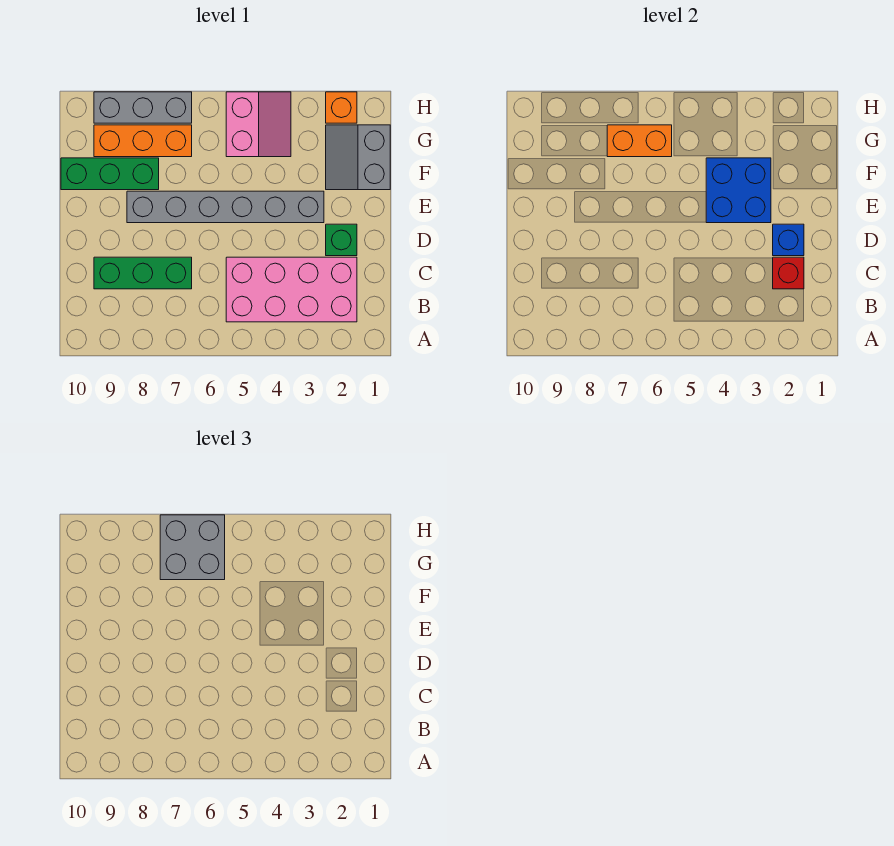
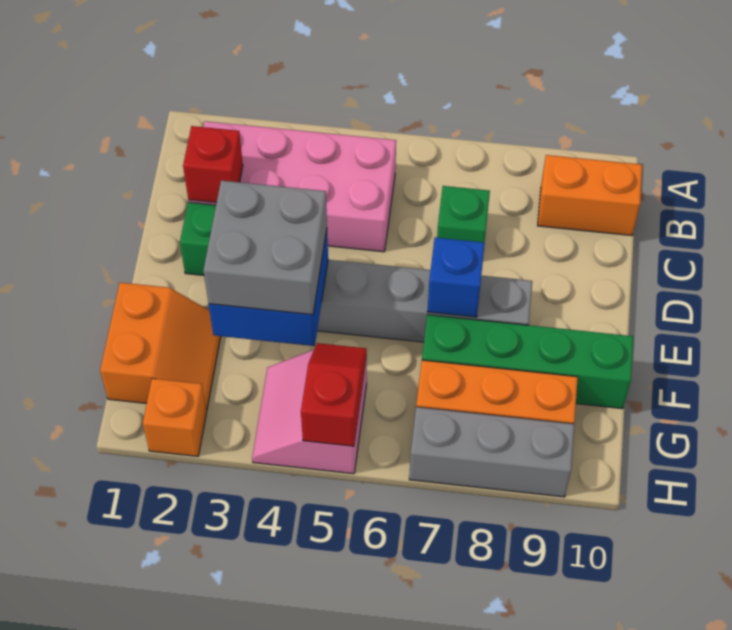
green 1x3 brick [94,257,192,289] -> green 1x1 brick [437,186,490,243]
blue 1x1 brick [773,224,804,256] -> blue 1x1 brick moved to [427,238,485,317]
grey 2x2 slope [326,125,390,190] -> orange 2x2 slope [100,282,221,410]
green 1x3 brick [61,158,159,190] -> green 1x4 brick [422,315,633,409]
none -> red 1x2 slope [301,343,367,446]
orange 1x2 brick [607,125,672,157] -> orange 1x2 brick moved to [538,155,642,236]
grey 2x2 brick [160,515,225,580] -> grey 2x2 brick moved to [203,181,327,315]

